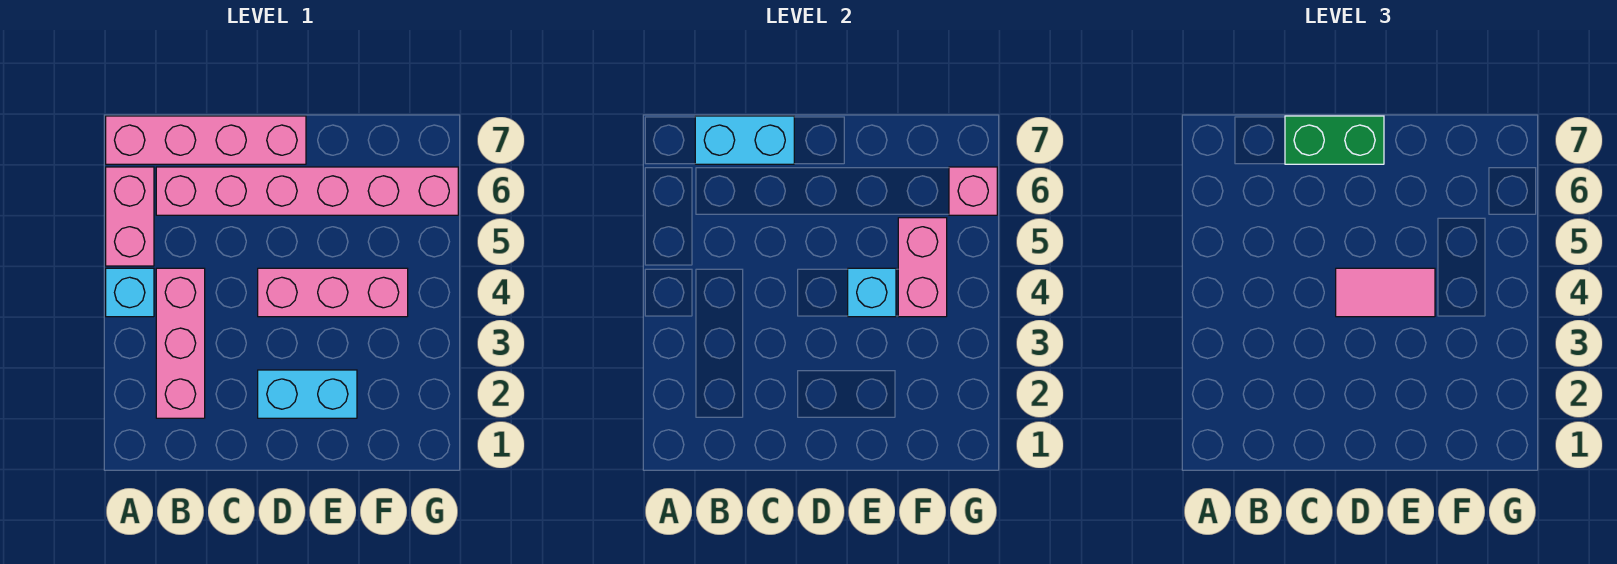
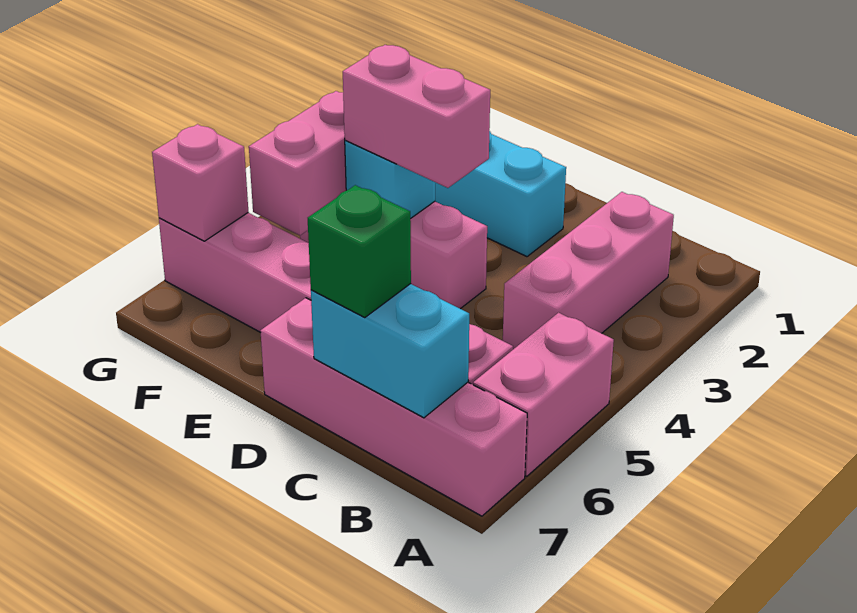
cyan 1x1 brick [106,268,154,317] -> none
green 1x2 brick [1285,116,1384,164] -> green 1x1 brick [308,185,411,318]
pink 1x2 tile [1336,268,1435,317] -> pink 1x2 brick [343,45,490,188]

